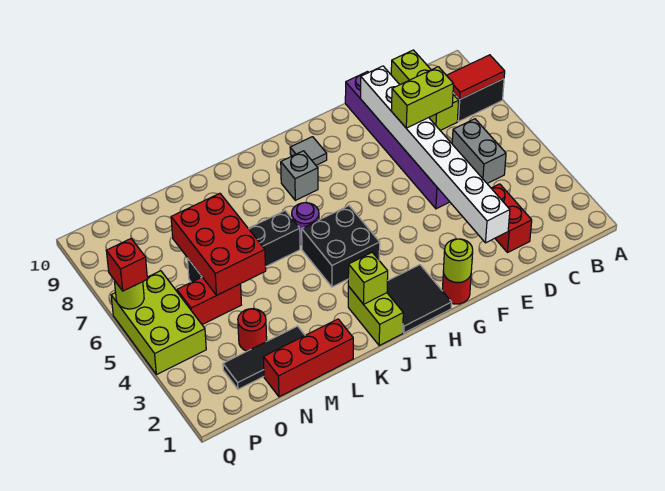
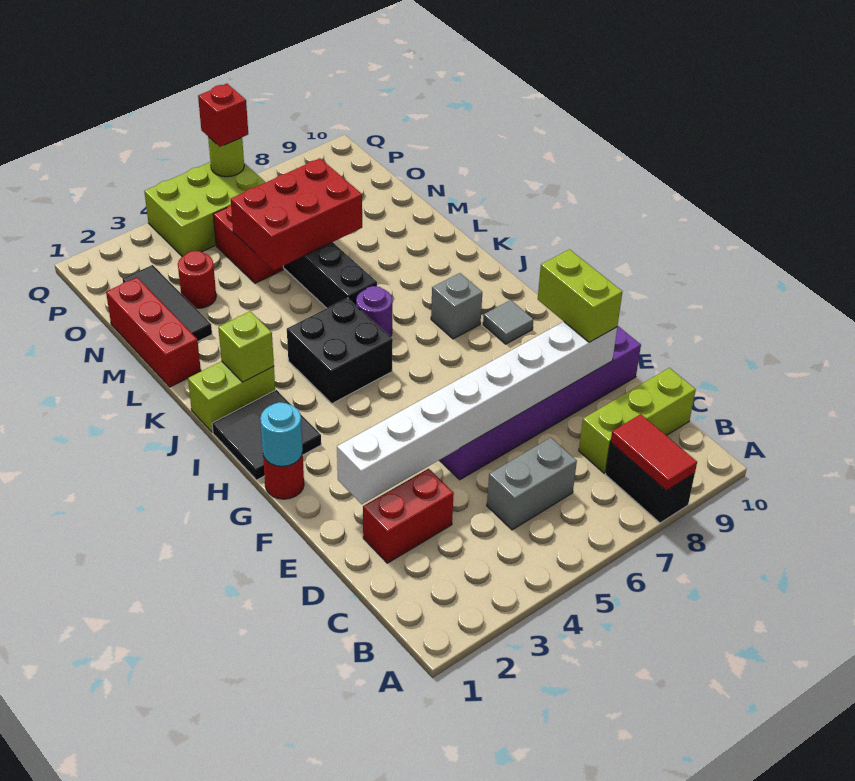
lime 1x2 brick [391,67,454,128] -> lime 1x2 brick moved to [538,249,622,342]
lime 1x1 round brick [443,239,473,283] -> cyan 1x1 round brick [260,402,303,466]

